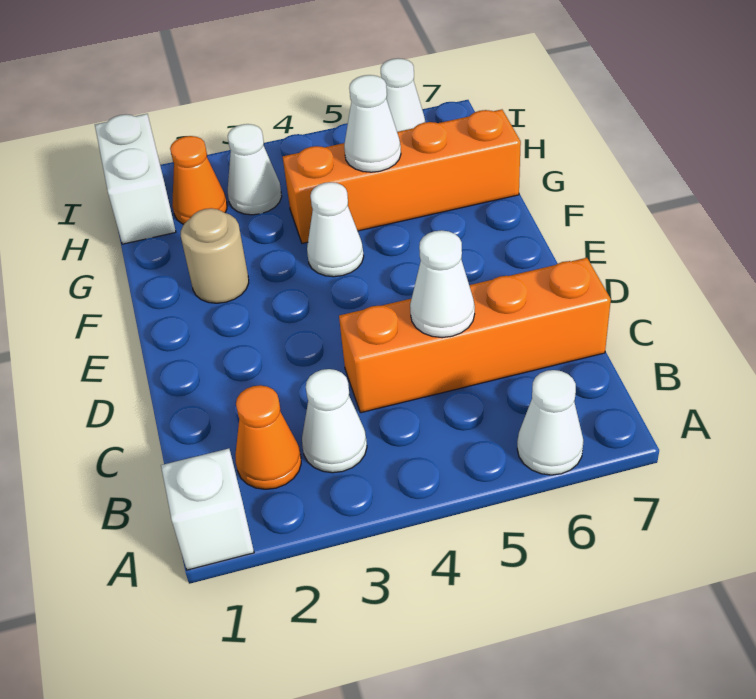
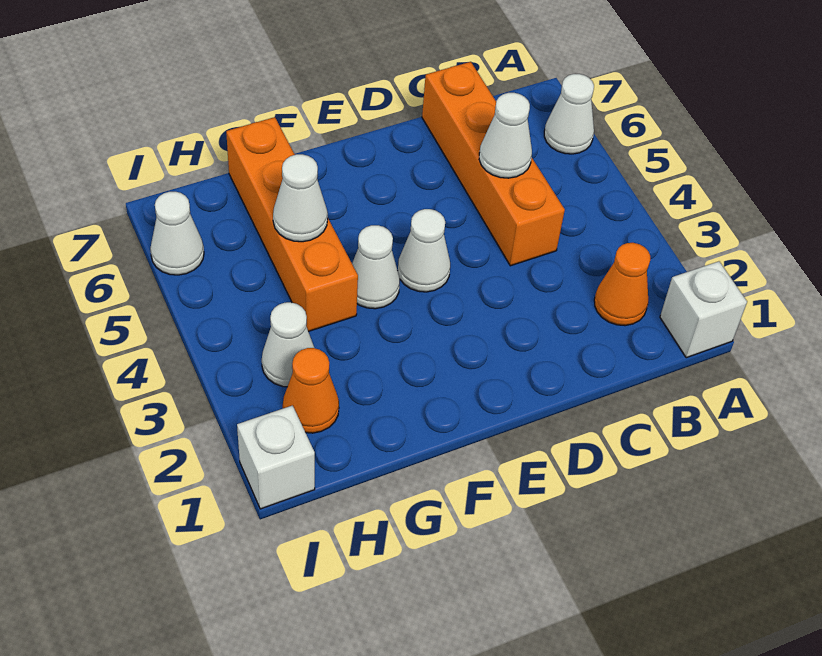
white 1x1 cone [302,369,367,473] -> white 1x1 cone moved to [398,209,450,292]
tan 1x1 round brick [181,208,249,303] -> none
white 1x2 brick [95,114,176,244] -> white 1x1 brick [237,406,315,509]

